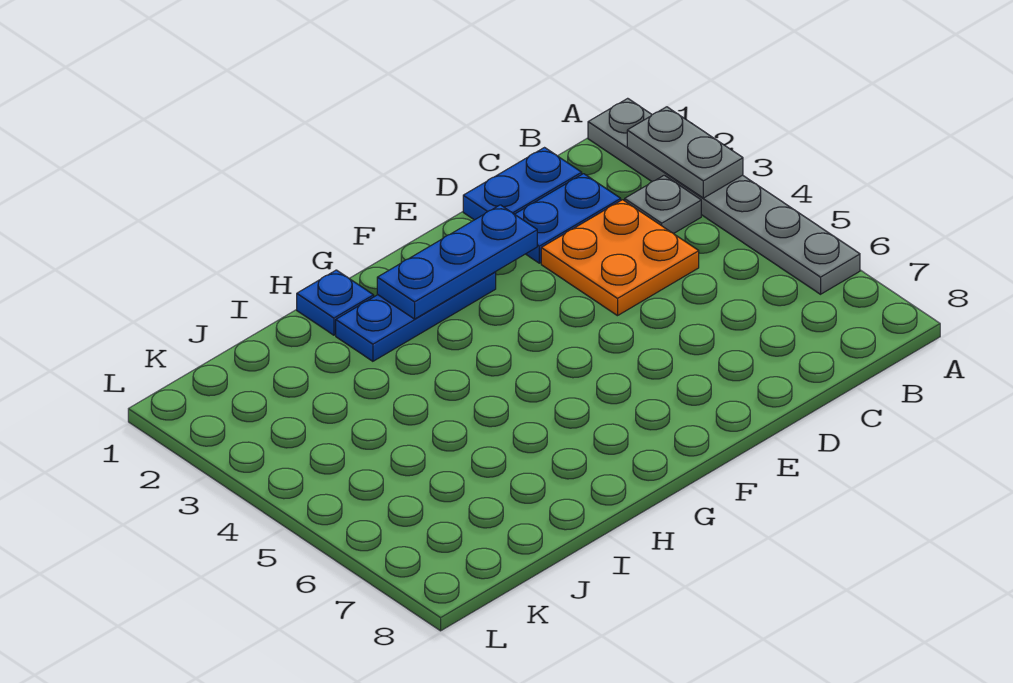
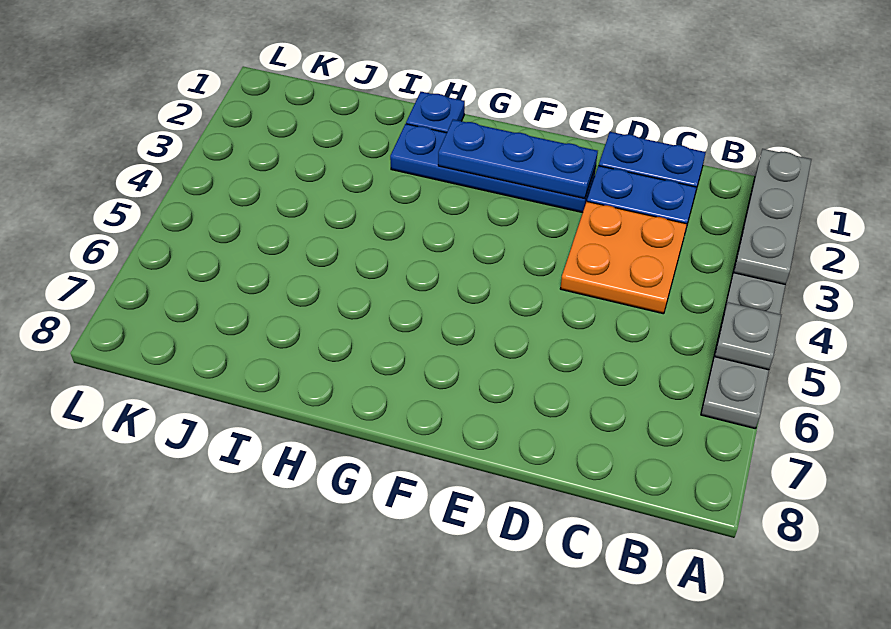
grey 1x2 plate [627,107,743,198] -> grey 1x3 plate [734,149,811,284]
grey 1x1 plate [625,175,701,234] -> grey 1x1 plate moved to [715,302,781,370]
blue 1x3 plate [336,272,496,361] -> blue 1x4 plate [390,124,596,213]

